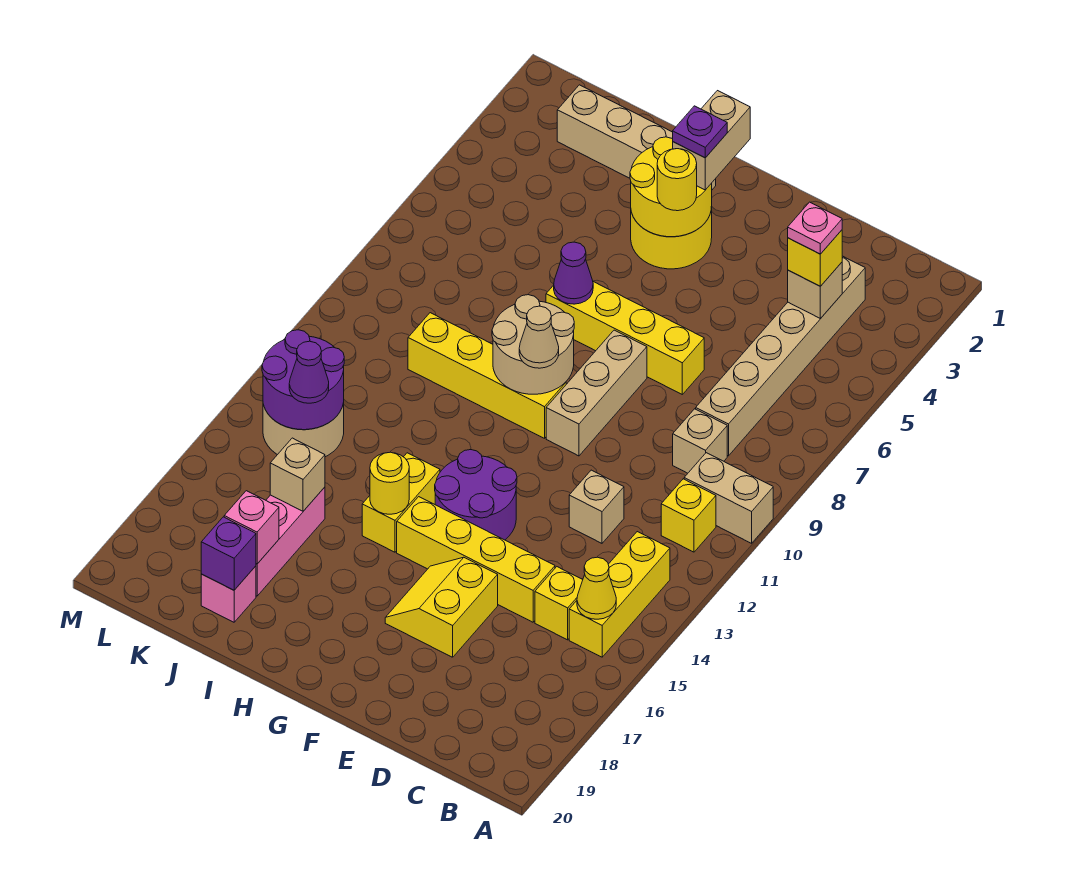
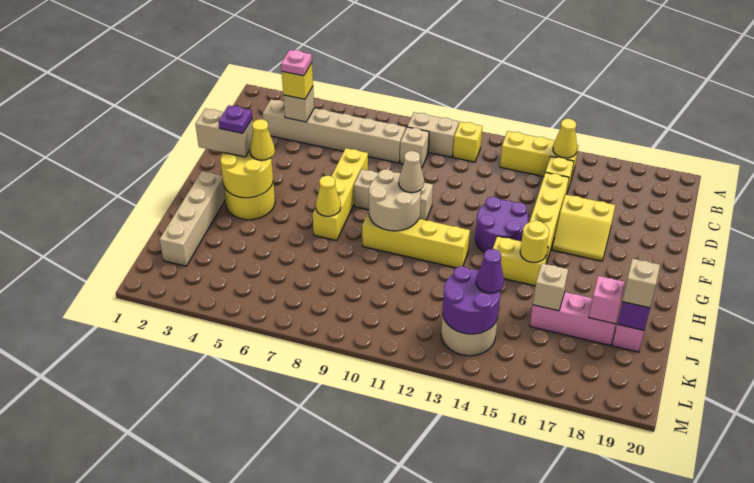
tan 1x2 brick [684,453,773,543] -> tan 1x2 brick turned to [407,112,459,157]
tan 1x1 brick [569,470,624,543] -> tan 1x1 brick moved to [622,259,660,308]
yellow 1x1 round brick [657,149,697,211] -> yellow 1x1 cone [250,119,275,160]
yellow 1x4 brick [408,313,566,438] -> yellow 1x4 brick turned to [362,211,470,268]
purple 1x1 cone [554,242,593,304] -> yellow 1x1 cone [316,176,341,216]

